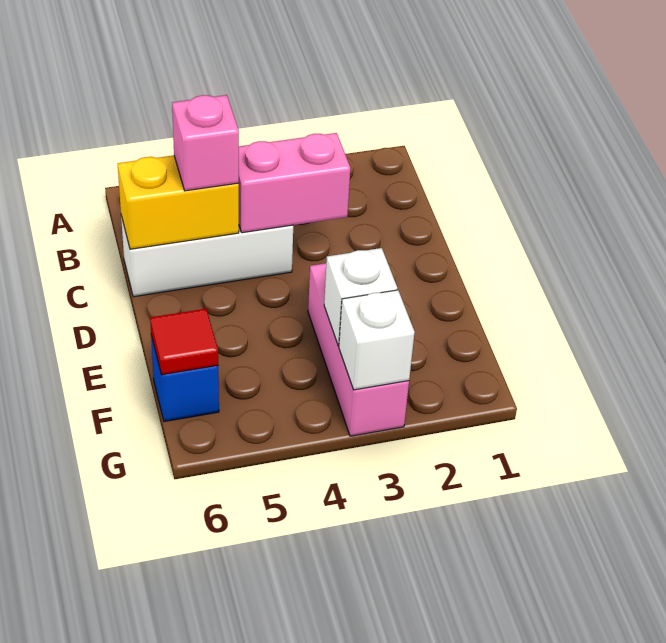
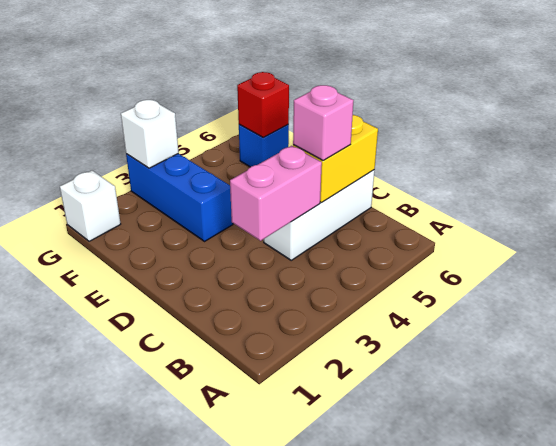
pink 1x3 brick [308,263,409,436] -> blue 1x3 brick [126,154,233,241]
white 1x1 brick [324,248,397,346] -> white 1x1 brick moved to [60,171,121,241]
red 1x1 tile [150,309,218,375] -> red 1x1 brick [237,72,289,138]

